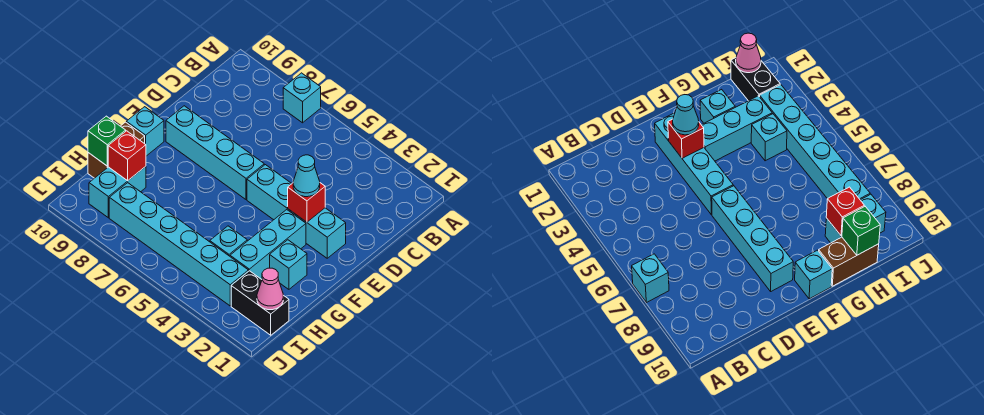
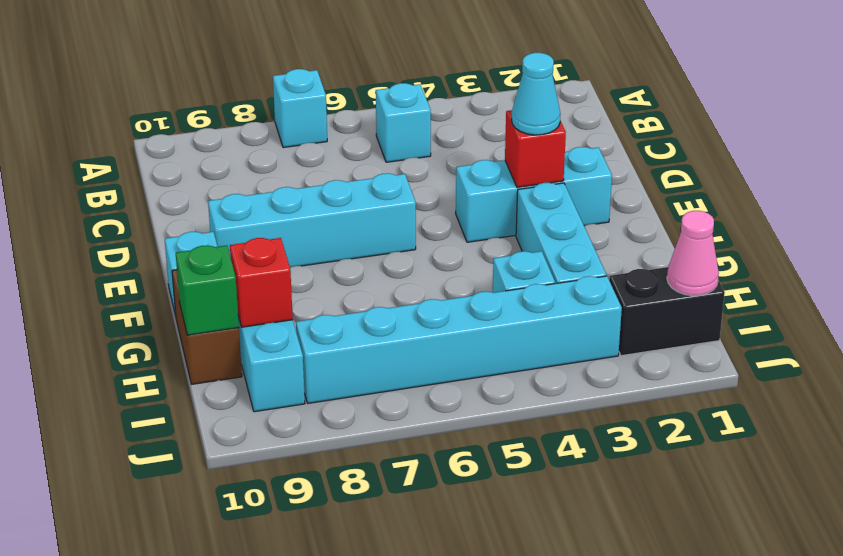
cyan 1x4 brick [247,165,346,258] -> cyan 1x3 brick [456,147,612,242]
cyan 1x1 brick [270,240,307,289] -> cyan 1x1 brick moved to [376,83,431,162]

